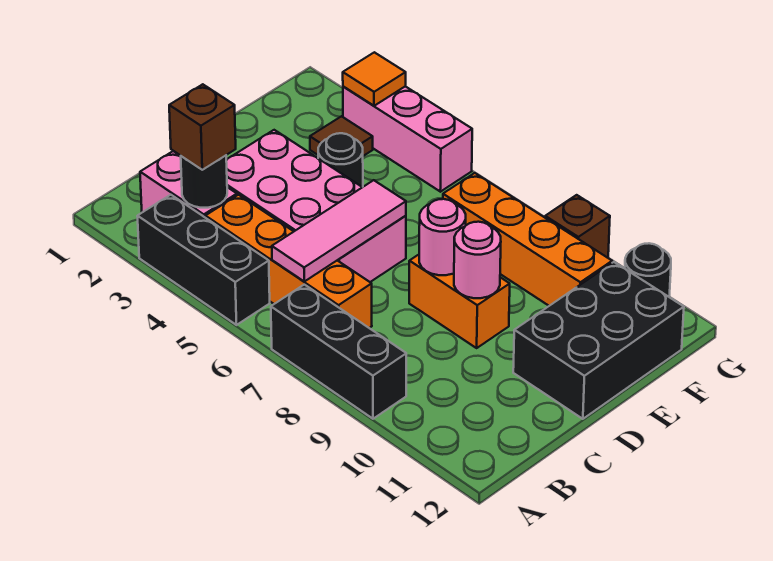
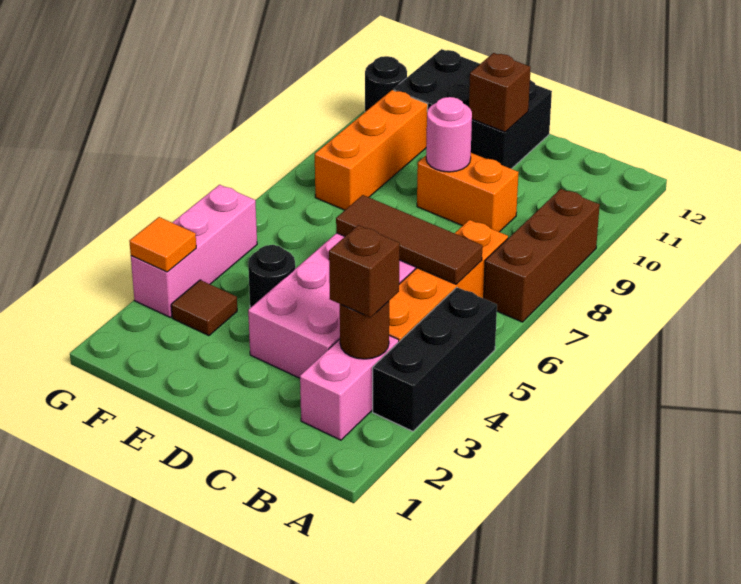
black 1x3 brick [271,285,406,419] -> brown 1x3 brick [484,189,600,322]
black 1x1 round brick [181,156,227,208] -> brown 1x1 round brick [340,301,389,359]
pink 1x3 tile [272,180,406,281] -> brown 1x3 tile [336,195,482,284]
orange 1x2 brick [409,255,510,348] -> orange 1x2 brick turned to [417,153,519,232]
pink 1x1 round brick [419,199,466,275] -> none
orange 1x4 brick [443,173,612,306] -> orange 1x3 brick [315,90,428,210]
brown 1x1 brick [545,195,610,258] -> brown 1x1 brick moved to [469,53,531,132]

